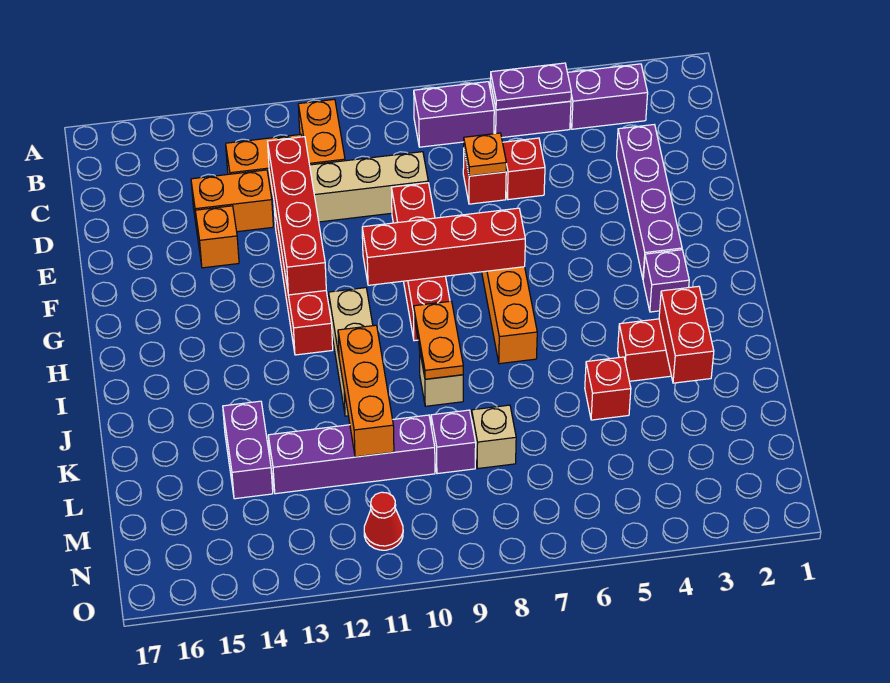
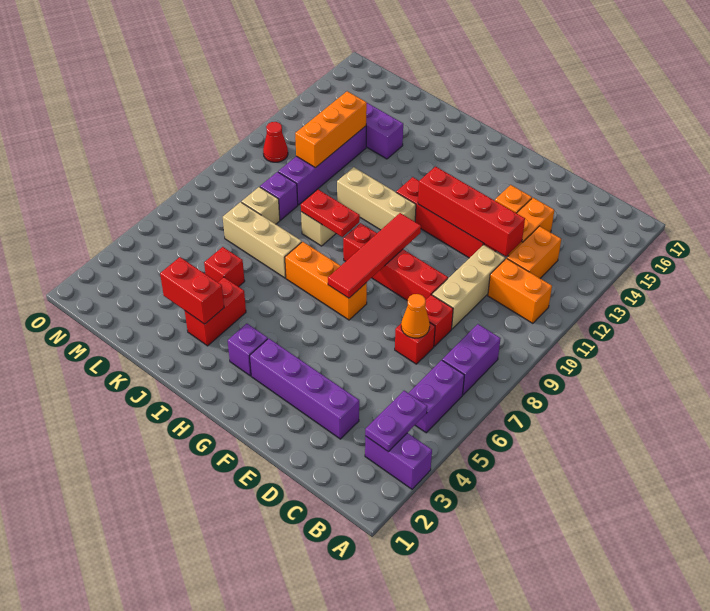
purple 1x2 brick [567,64,648,129] -> purple 1x2 brick turned to [365,433,432,489]
purple 1x2 plate [490,63,571,110] -> purple 1x2 plate moved to [365,391,427,452]
red 1x1 brick [503,138,545,200] -> red 1x1 brick moved to [425,295,453,346]
orange 1x1 plate [464,133,506,176] -> orange 1x1 cone [401,294,430,338]
red 1x4 brick [362,208,525,285] -> red 1x4 tile [328,213,421,298]
orange 1x2 plate [413,301,463,379] -> red 1x2 plate [301,190,360,237]
none -> tan 1x3 brick [223,202,302,278]
orange 1x3 brick [338,325,394,457] -> orange 1x3 brick turned to [295,91,367,168]

